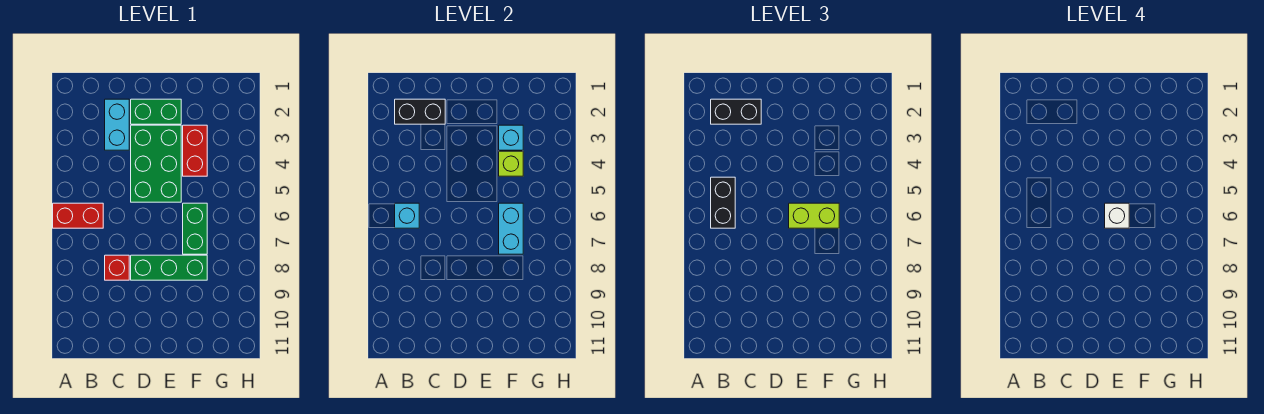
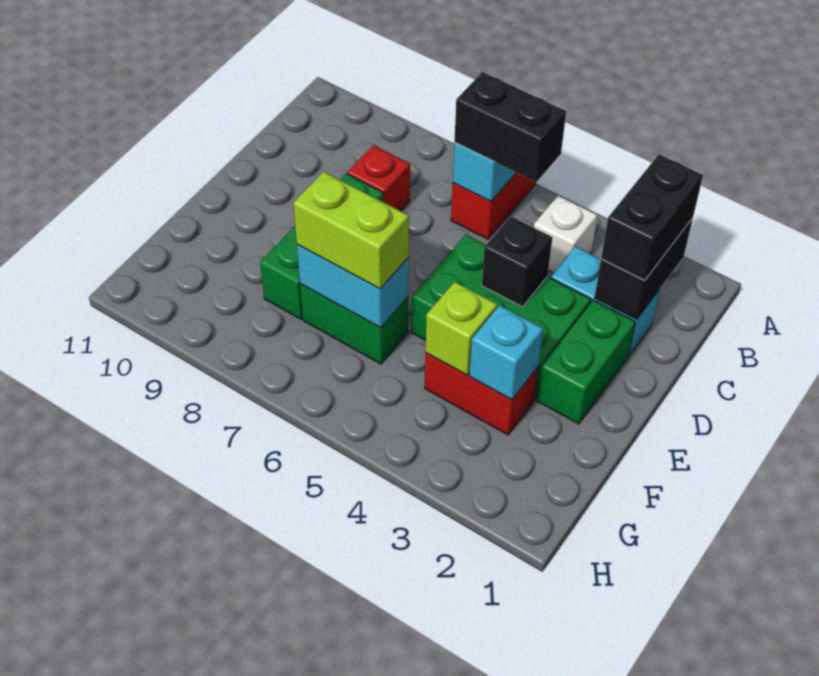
none -> black 1x1 brick [482,216,552,307]
lime 1x2 brick [789,203,839,228] -> lime 1x2 brick turned to [293,172,409,289]
white 1x1 brick [1105,203,1129,228] -> white 1x1 brick moved to [534,196,598,273]

